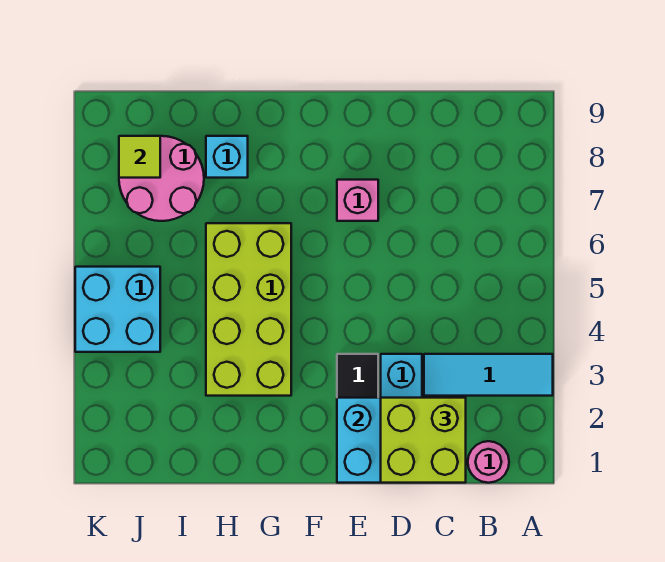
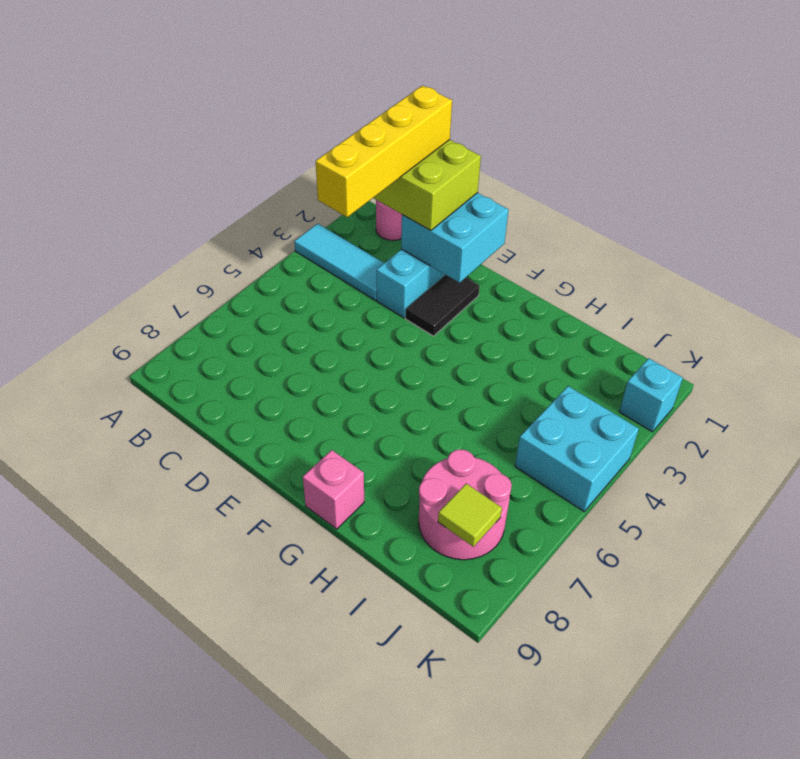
none -> yellow 1x4 brick [316,86,452,217]
pink 1x1 brick [337,180,378,221] -> pink 1x1 brick moved to [303,450,364,529]
lime 2x4 brick [206,223,291,396] -> none
cyan 1x1 brick [206,136,248,178] -> cyan 1x1 brick moved to [619,358,683,432]

